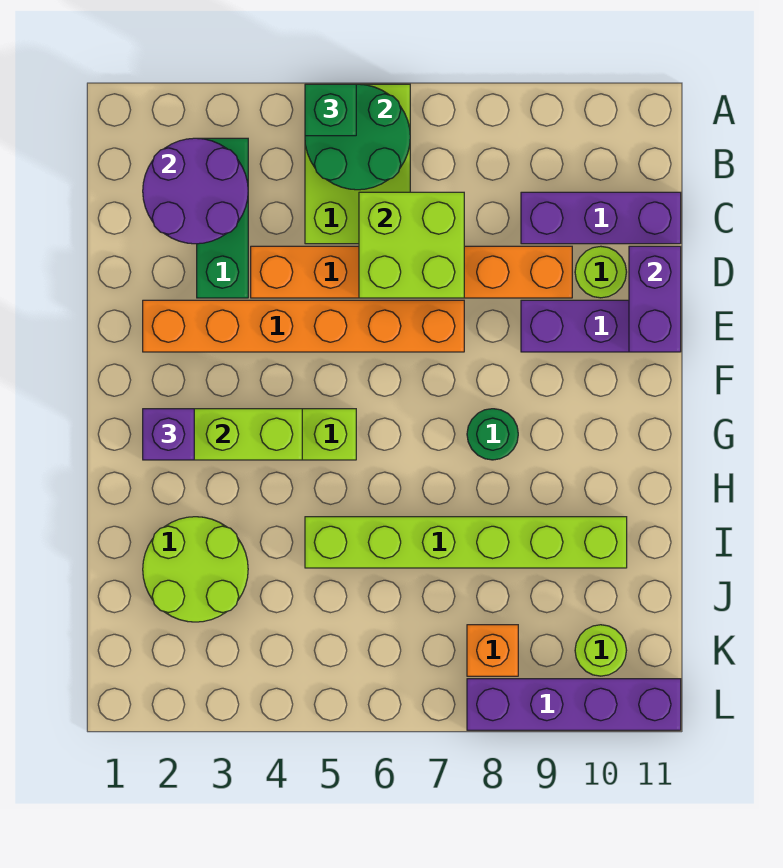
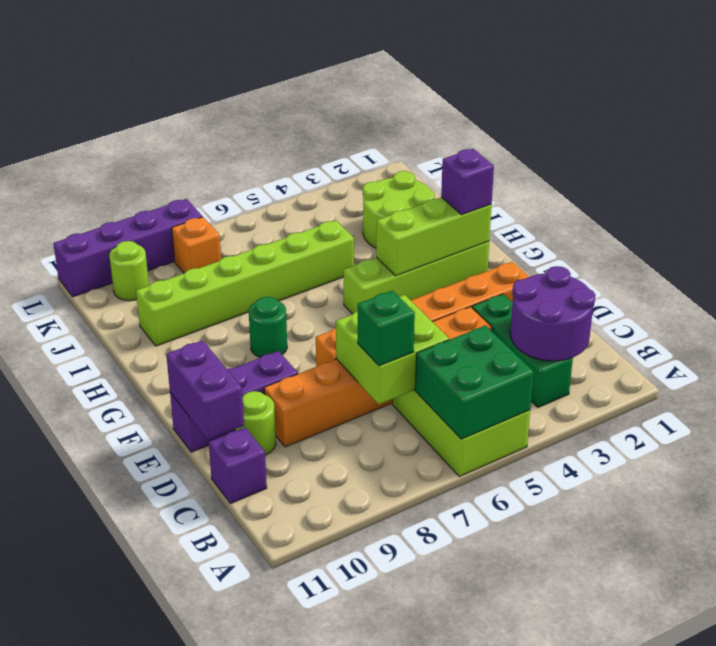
green 2x2 round brick [305,84,410,190] -> green 2x2 brick [415,326,534,439]
green 1x1 brick [305,84,356,136] -> green 1x1 brick moved to [358,291,415,366]
purple 1x3 brick [521,192,681,244] -> purple 1x1 brick [209,427,267,504]

